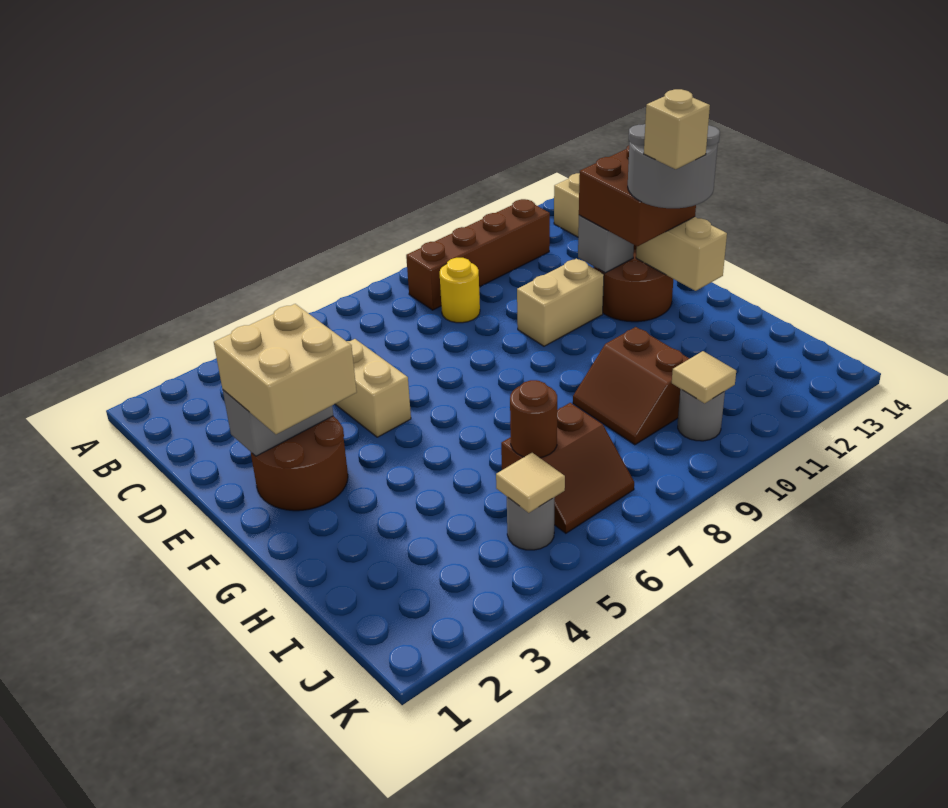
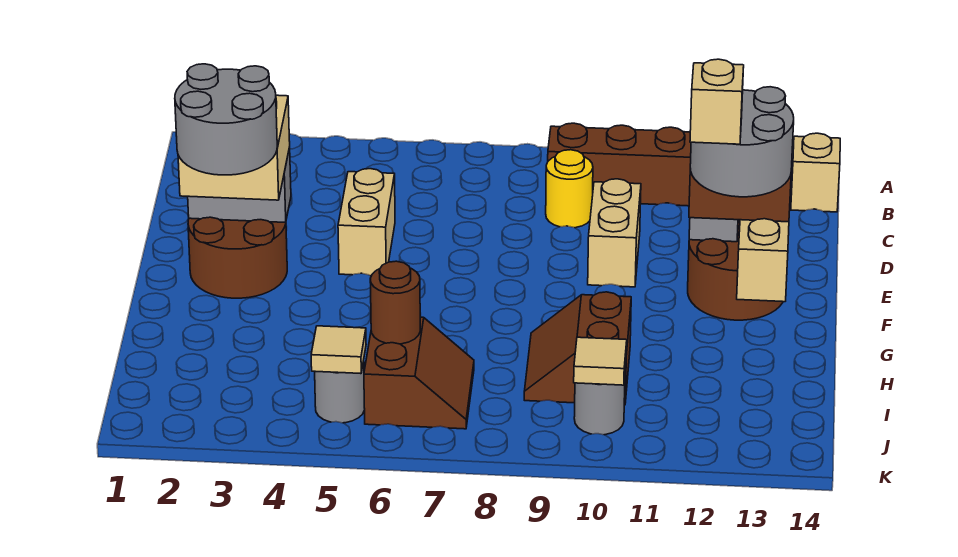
tan 1x2 brick [517,258,604,346] -> tan 1x2 brick turned to [588,179,641,287]
none -> grey 2x2 round brick [175,64,277,175]
brown 2x2 slope [501,403,634,533] -> brown 2x2 slope turned to [364,317,474,429]

